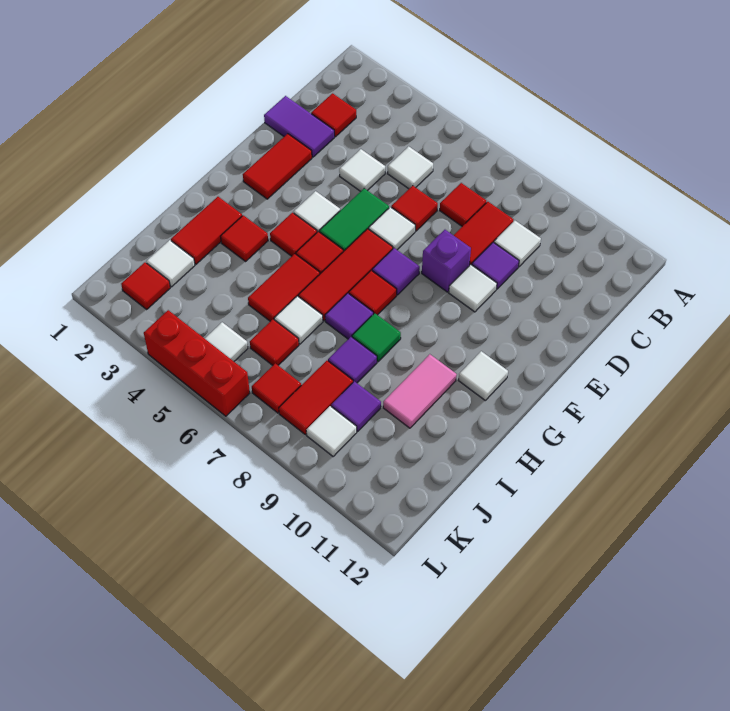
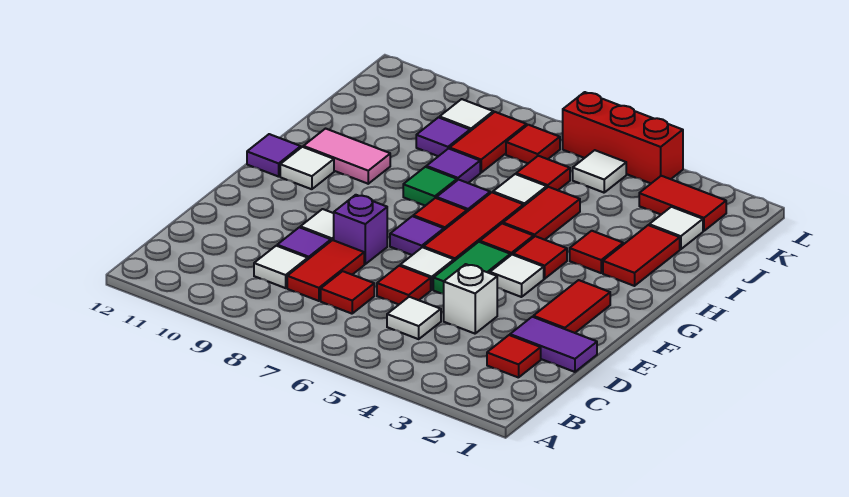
white 1x1 tile [339,149,385,191] -> white 1x1 brick [444,264,497,334]
none -> purple 1x1 tile [247,134,301,177]
pink 1x2 tile [383,354,457,428] -> pink 1x2 tile turned to [303,129,390,184]
red 1x1 tile [121,263,170,309] -> red 1x2 tile [639,176,726,231]

